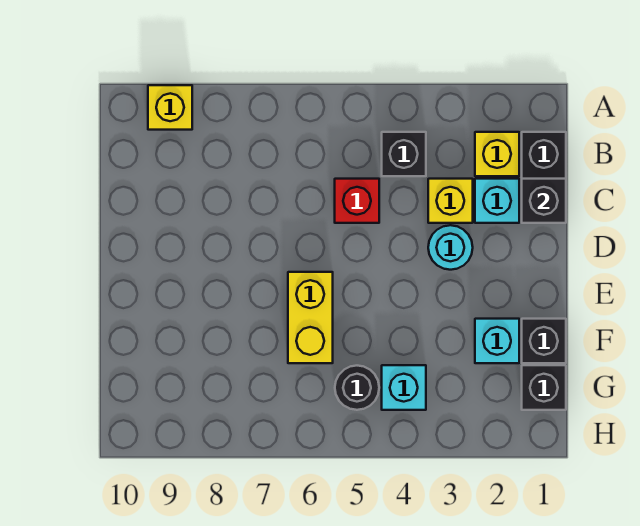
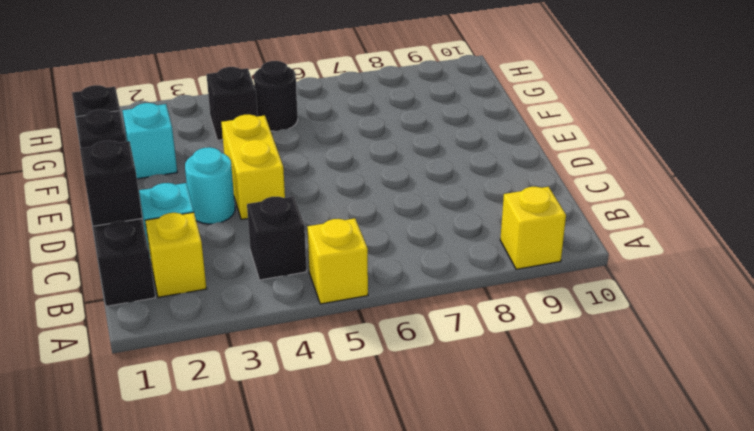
yellow 1x1 brick [428,179,473,223] -> yellow 1x1 brick moved to [308,218,368,304]
red 1x1 brick [335,179,379,223] -> none
yellow 1x2 brick [288,272,333,363] -> yellow 1x2 brick moved to [221,114,285,220]
cyan 1x1 brick [382,365,426,410] -> black 1x1 brick [206,67,258,140]

